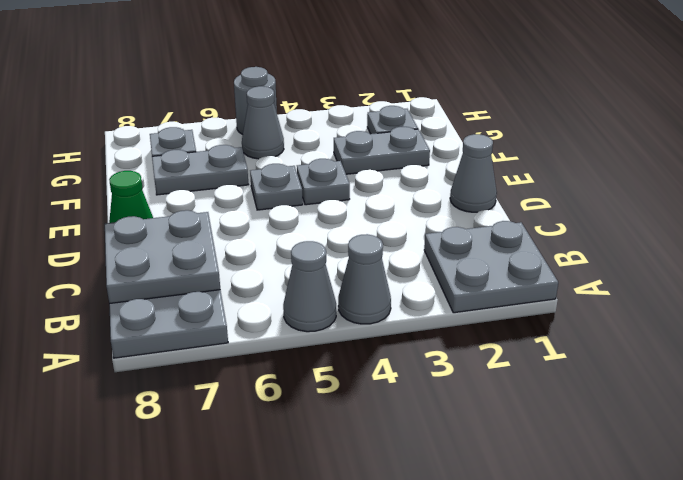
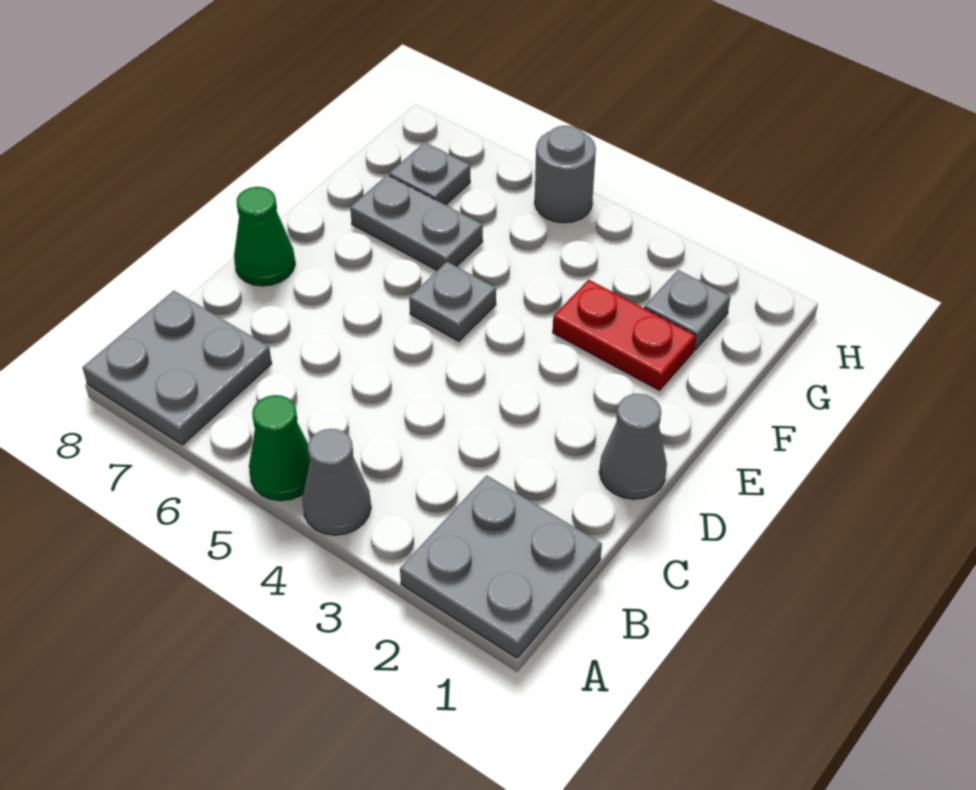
grey 1x1 cone [283,241,336,332] -> green 1x1 cone [249,395,310,501]
grey 2x2 plate [105,210,220,304] -> none
grey 1x1 plate [297,159,350,205] -> none
grey 1x2 plate [334,127,430,174] -> red 1x2 plate [553,280,696,390]
grey 1x1 cone [242,86,284,159] -> none

